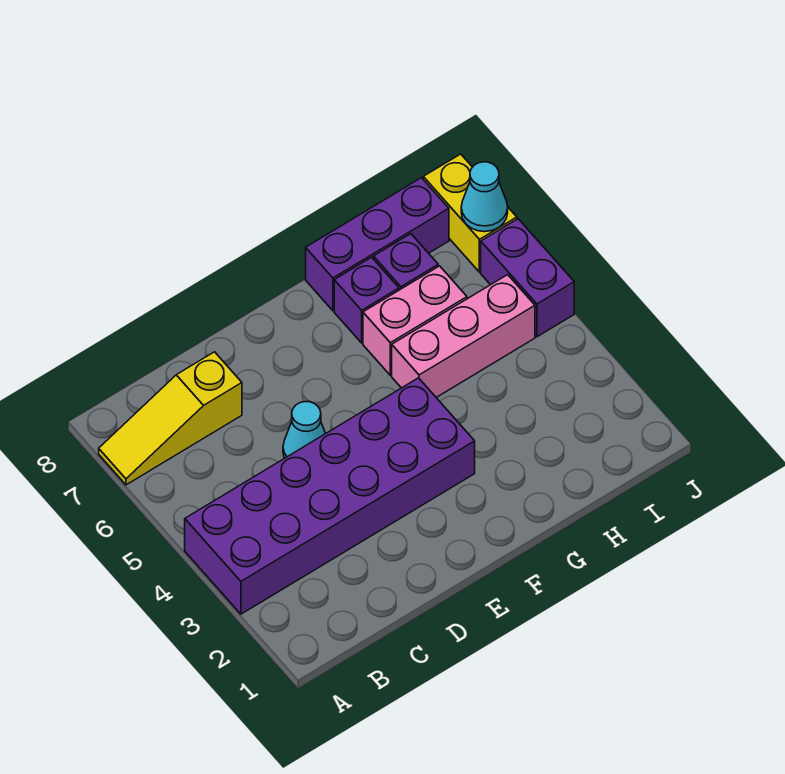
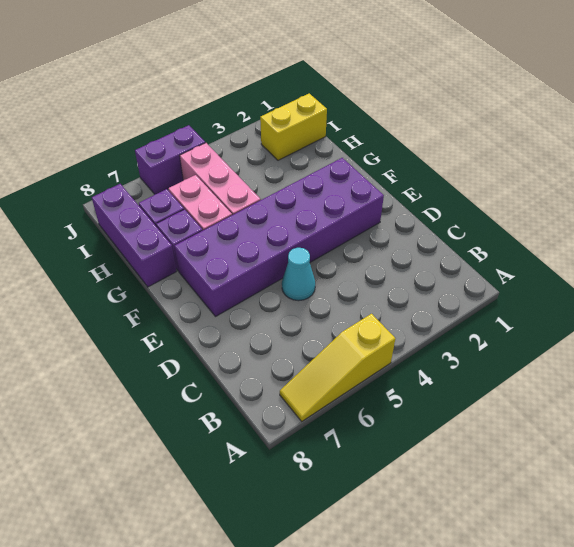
purple 2x6 brick [185,378,475,614] -> purple 2x6 brick turned to [174,158,384,317]
yellow 1x3 slope [99,352,242,485] -> yellow 1x3 slope turned to [280,314,395,421]
yellow 1x2 brick [423,154,517,272] -> yellow 1x2 brick moved to [260,94,327,160]
cyan 1x1 cone [461,162,508,232] -> none

